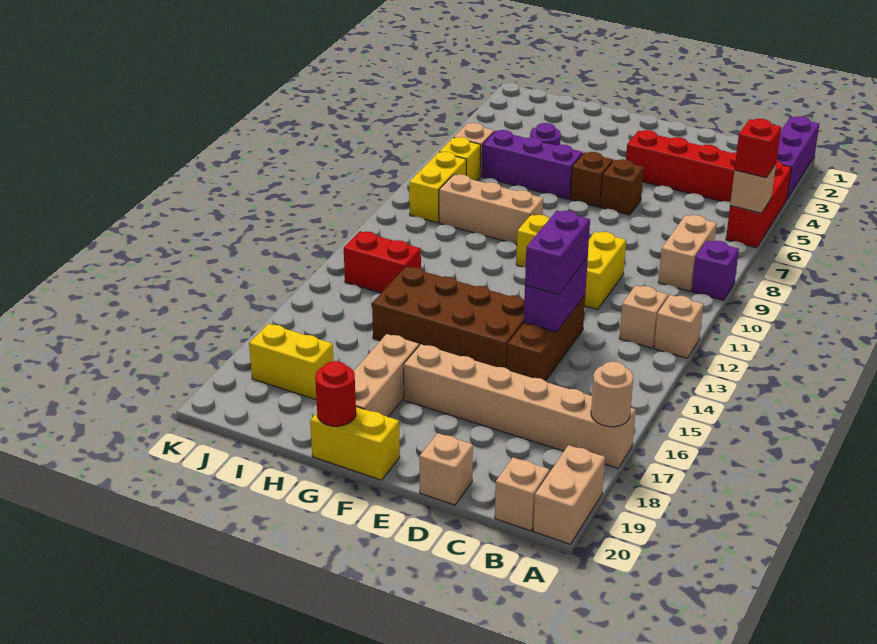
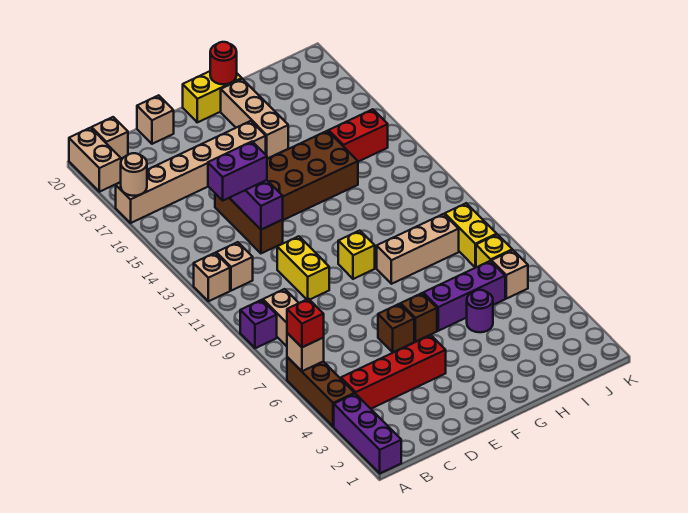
red 1x3 brick [726,161,791,248] -> brown 1x3 brick [287,357,355,427]
purple 1x2 brick [525,210,590,294] -> purple 1x2 brick turned to [208,142,267,200]
red 1x2 brick [344,231,421,293] -> red 1x2 brick moved to [328,109,388,162]
yellow 1x2 brick [249,324,333,400] -> none

